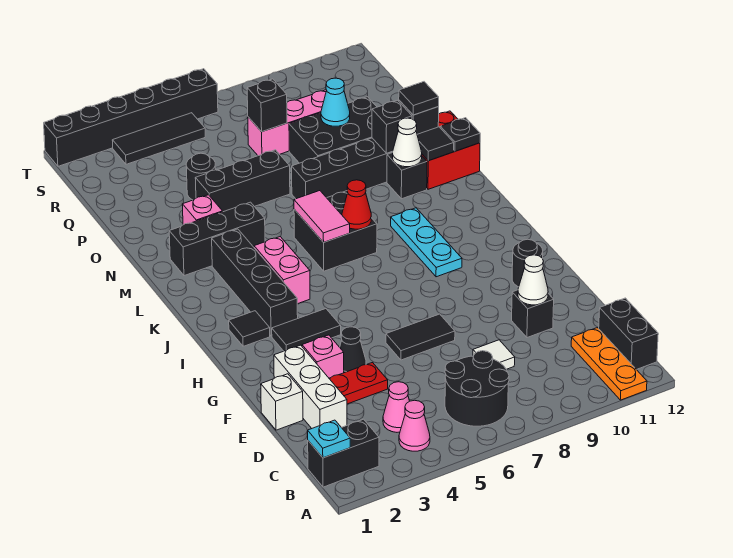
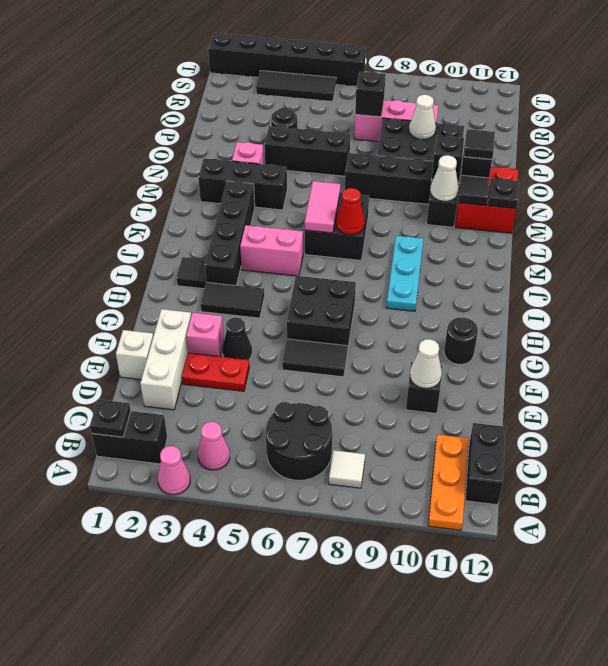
cyan 1x1 plate [308,420,350,458] -> black 1x1 plate [90,400,131,437]
pink 1x1 cone [383,382,409,432] -> pink 1x1 cone moved to [158,446,190,495]
white 1x1 tile [473,340,515,369] -> white 1x1 tile moved to [329,450,365,488]
none -> black 2x2 brick [287,276,356,352]
pink 1x2 brick [254,237,310,304] -> pink 1x2 brick turned to [240,225,303,276]
cyan 1x1 cone [321,78,350,126] -> white 1x1 cone [409,95,436,139]

